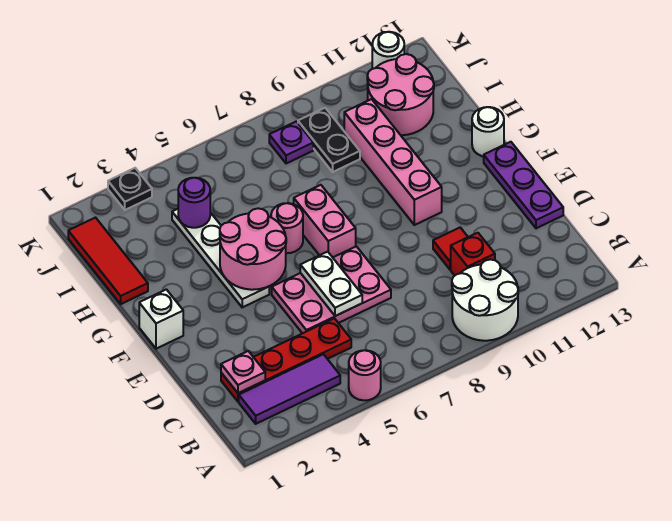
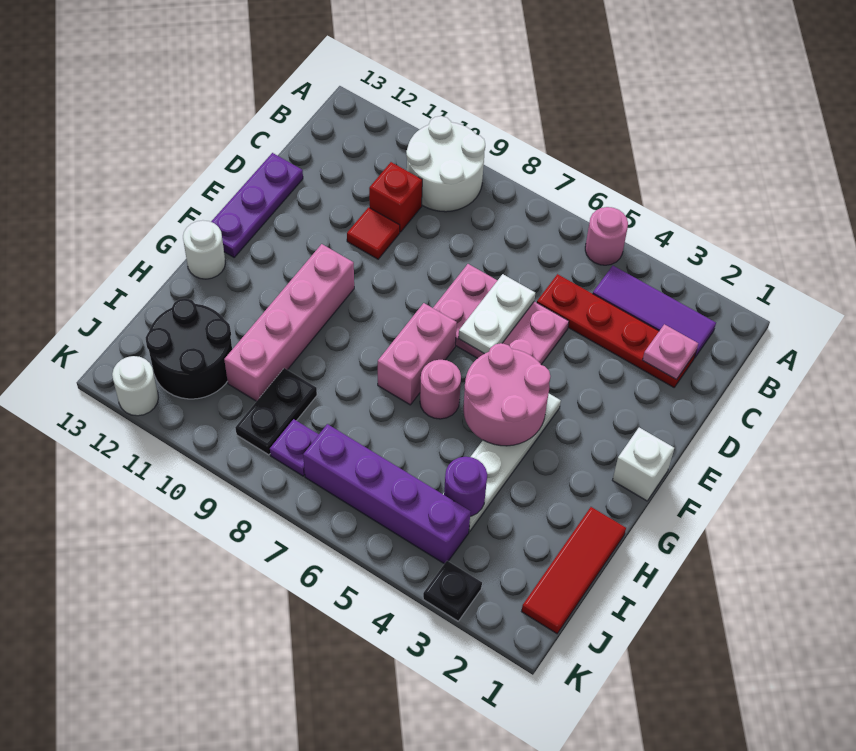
pink 2x2 round brick [367,54,434,135] -> black 2x2 round brick [146,298,232,399]
none -> purple 1x4 brick [303,424,471,564]

